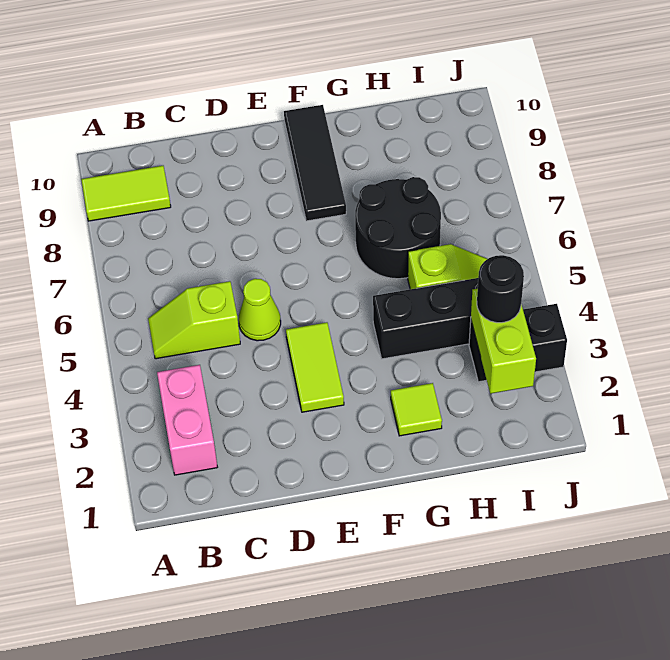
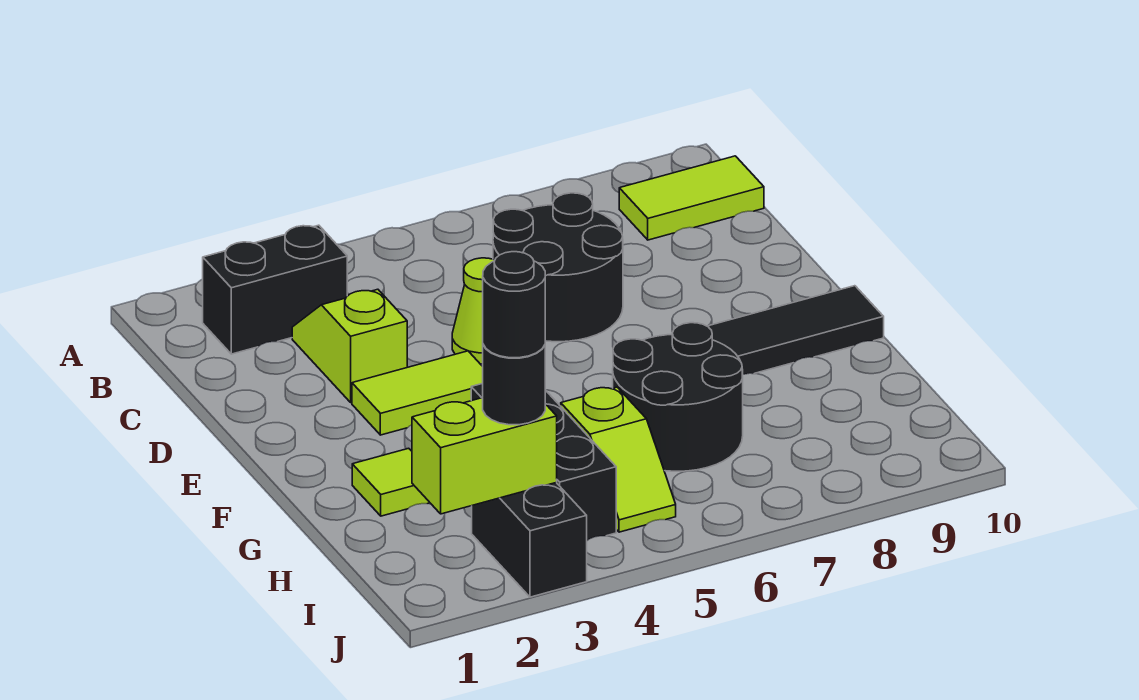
lime 1x2 tile [81,166,171,221] -> lime 1x2 tile turned to [619,156,764,240]
pink 1x2 brick [157,365,217,475] -> black 1x2 brick [203,225,347,354]
lime 1x2 slope [148,281,240,359] -> lime 1x2 slope moved to [292,289,407,403]
none -> black 2x2 round brick [493,193,623,342]
none -> black 1x1 round brick [483,252,545,358]

